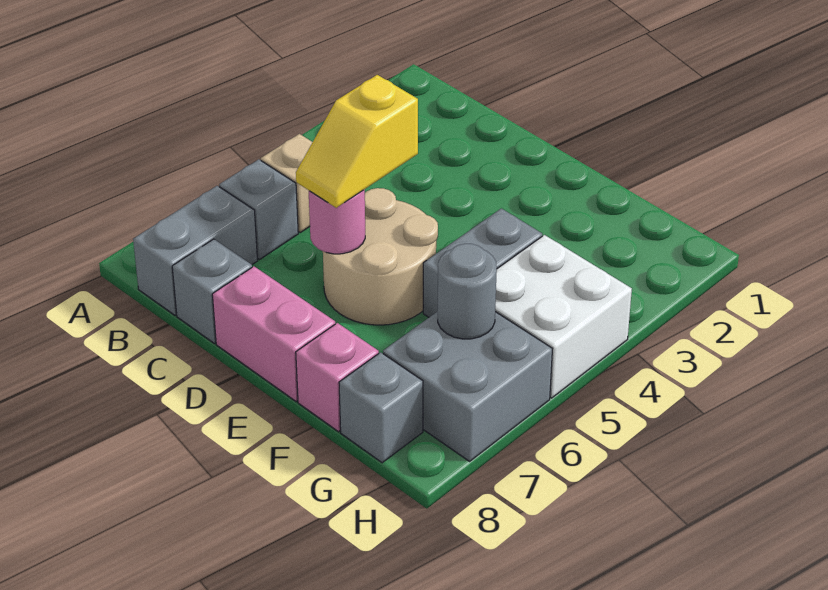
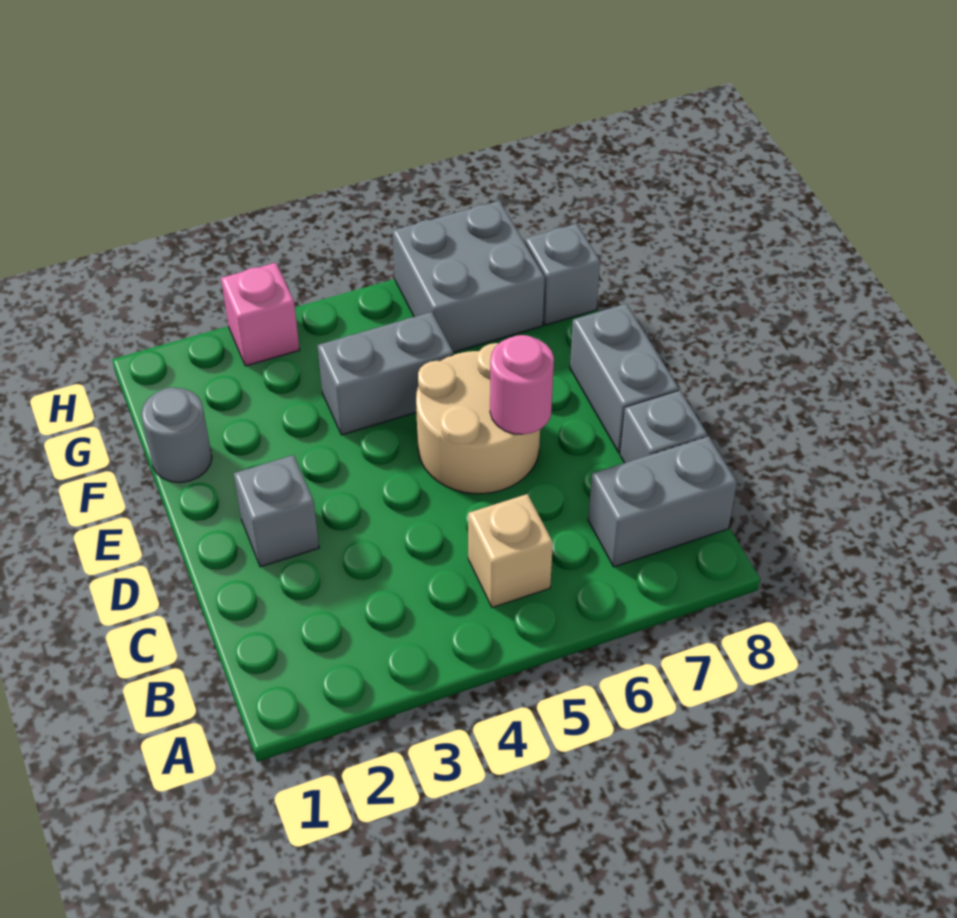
grey 1x1 brick [219,159,298,259] -> grey 1x1 brick moved to [234,455,319,567]
yellow 1x2 slope [296,75,418,208] -> none
pink 1x2 brick [212,266,335,402] -> grey 1x2 brick [570,304,679,453]
pink 1x1 brick [296,323,379,432] -> pink 1x1 brick moved to [221,263,300,366]
white 2x2 brick [495,235,632,398] -> none
grey 1x1 round brick [438,244,497,339] -> grey 1x1 round brick moved to [141,387,212,483]

